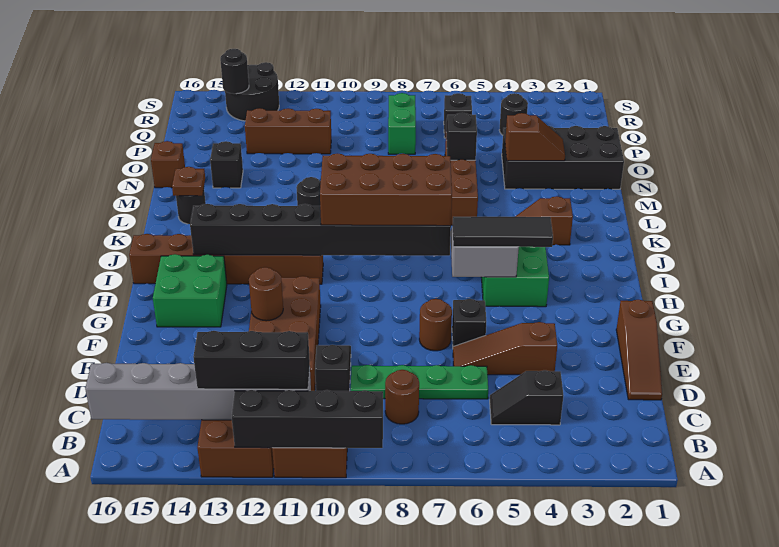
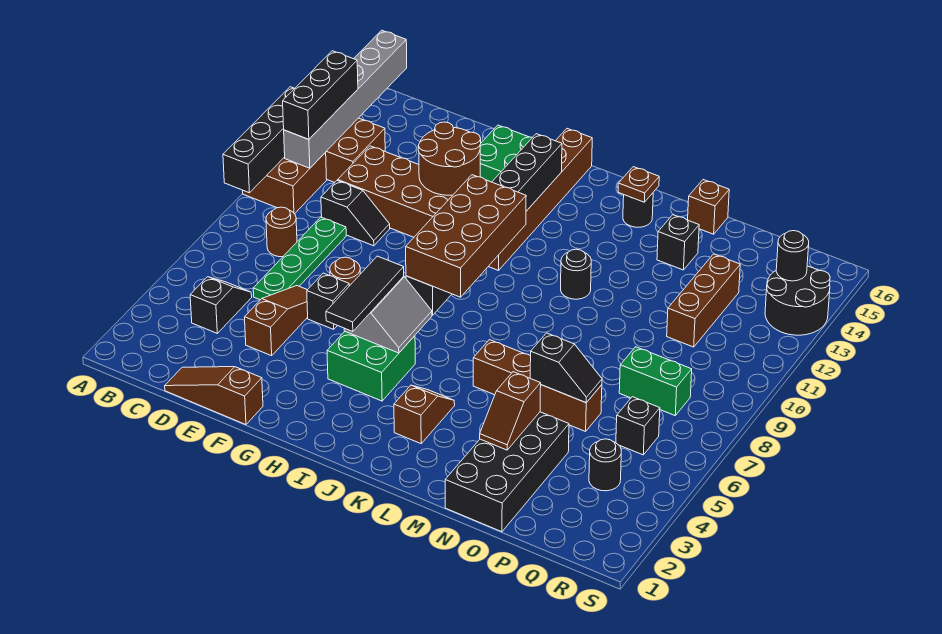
brown 1x1 round brick [249,267,283,321] -> brown 2x2 round brick [418,122,481,195]

